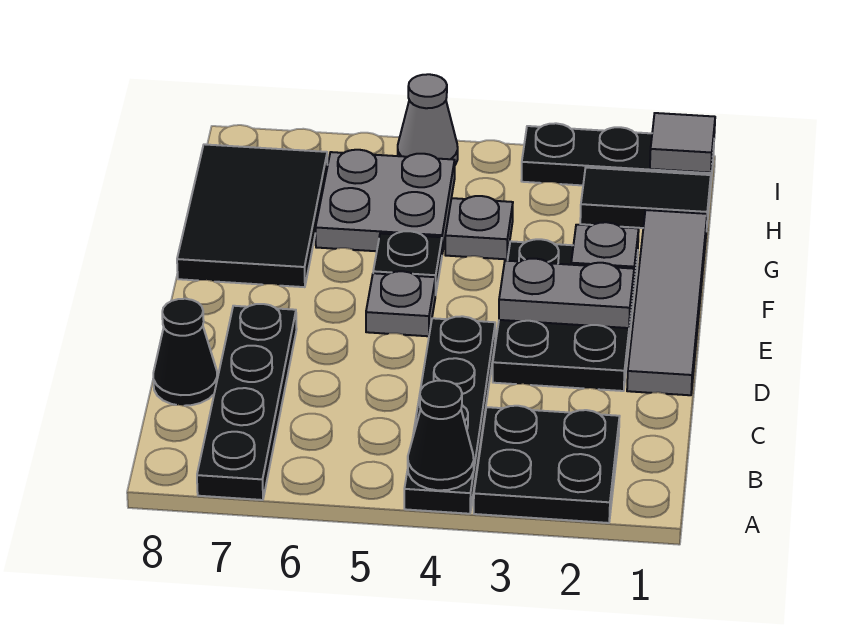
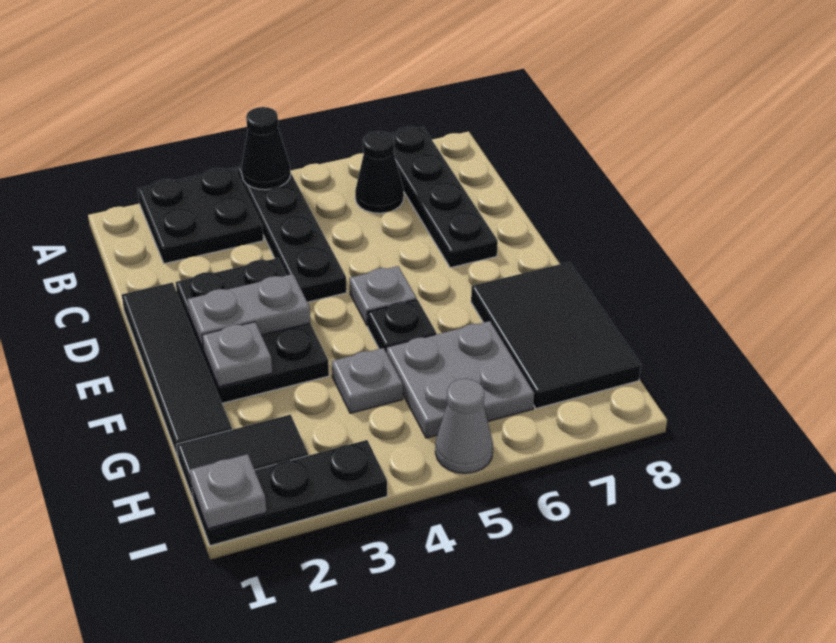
black 1x1 cone [153,299,217,406] -> black 1x1 cone moved to [355,131,404,213]
grey 1x4 tile [627,210,707,395] -> black 1x4 tile [122,283,232,457]
grey 1x1 tile [650,113,715,173] -> grey 1x1 plate [190,454,266,529]

